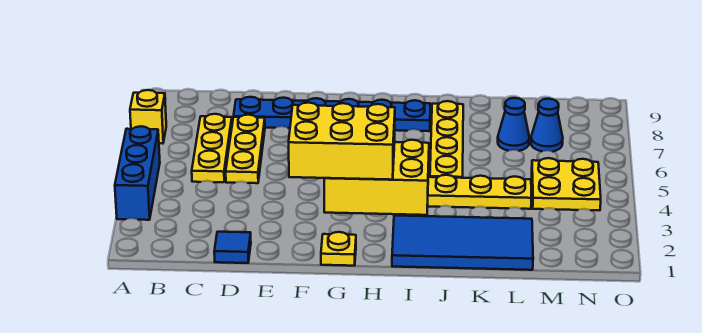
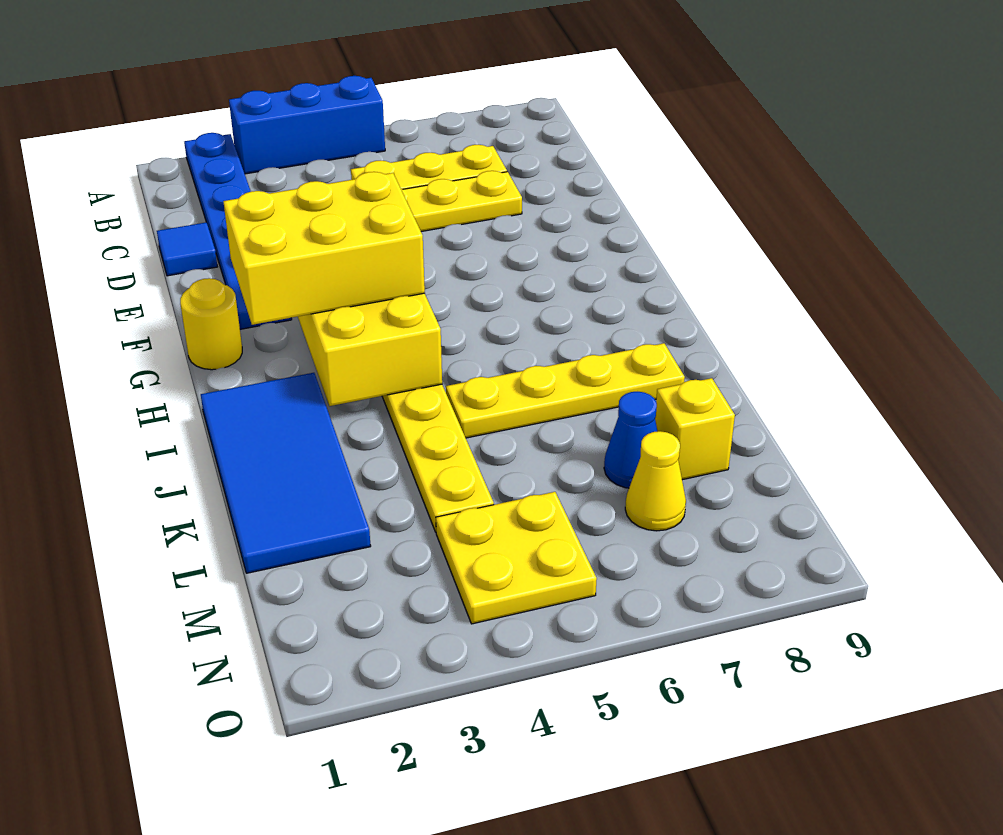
yellow 1x1 brick [130,90,166,144] -> yellow 1x1 brick moved to [655,378,735,480]
blue 1x6 plate [234,97,431,131] -> blue 1x6 plate moved to [184,133,292,329]
yellow 2x3 brick [289,103,395,180] -> yellow 2x3 brick turned to [223,172,425,325]
yellow 1x1 plate [321,232,356,266] -> yellow 1x1 round brick [180,278,242,370]
blue 1x1 cone [531,99,563,152] -> yellow 1x1 cone [625,431,686,531]

